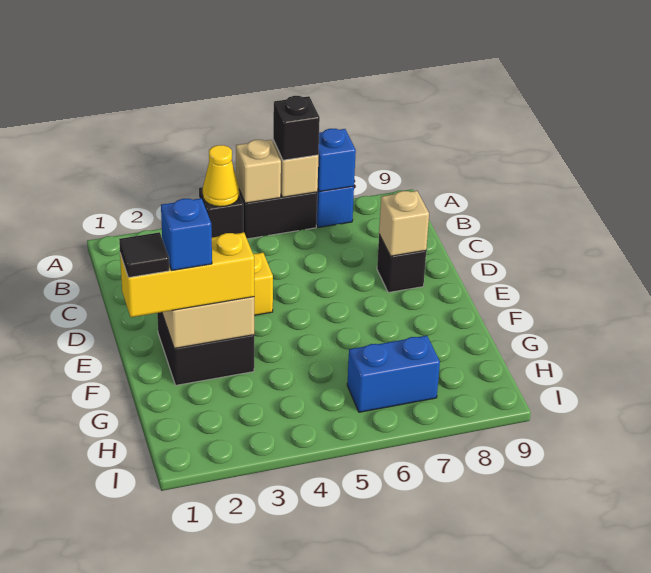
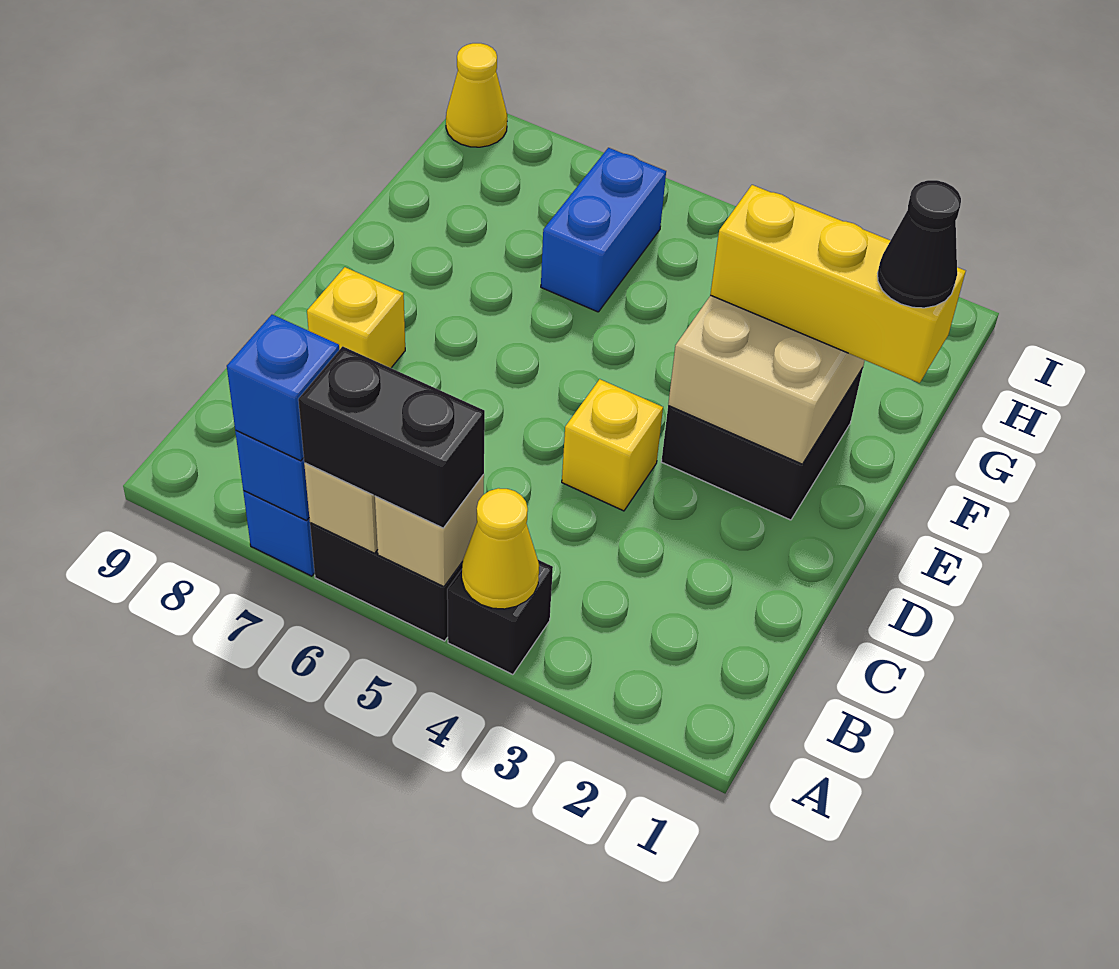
black 1x1 brick [273,96,320,160] -> black 1x2 brick [298,346,485,528]
black 1x1 brick [377,234,426,293] -> yellow 1x1 brick [307,267,405,368]
tan 1x1 brick [379,191,429,256] -> none
black 1x1 tile [119,232,169,278] -> black 1x1 cone [878,180,961,308]
blue 1x1 brick [161,198,212,270] -> blue 1x1 brick moved to [227,315,339,461]
blue 1x2 brick [347,336,440,412] -> blue 1x2 brick turned to [541,148,666,312]
none -> yellow 1x1 cone [446,43,507,147]

